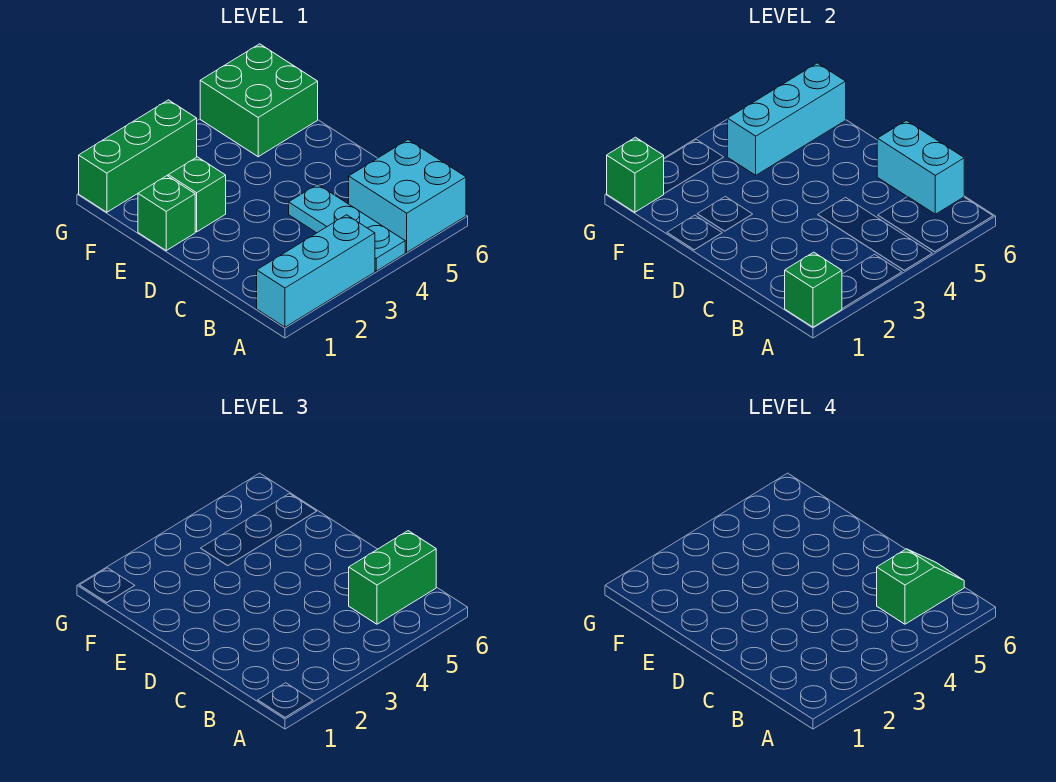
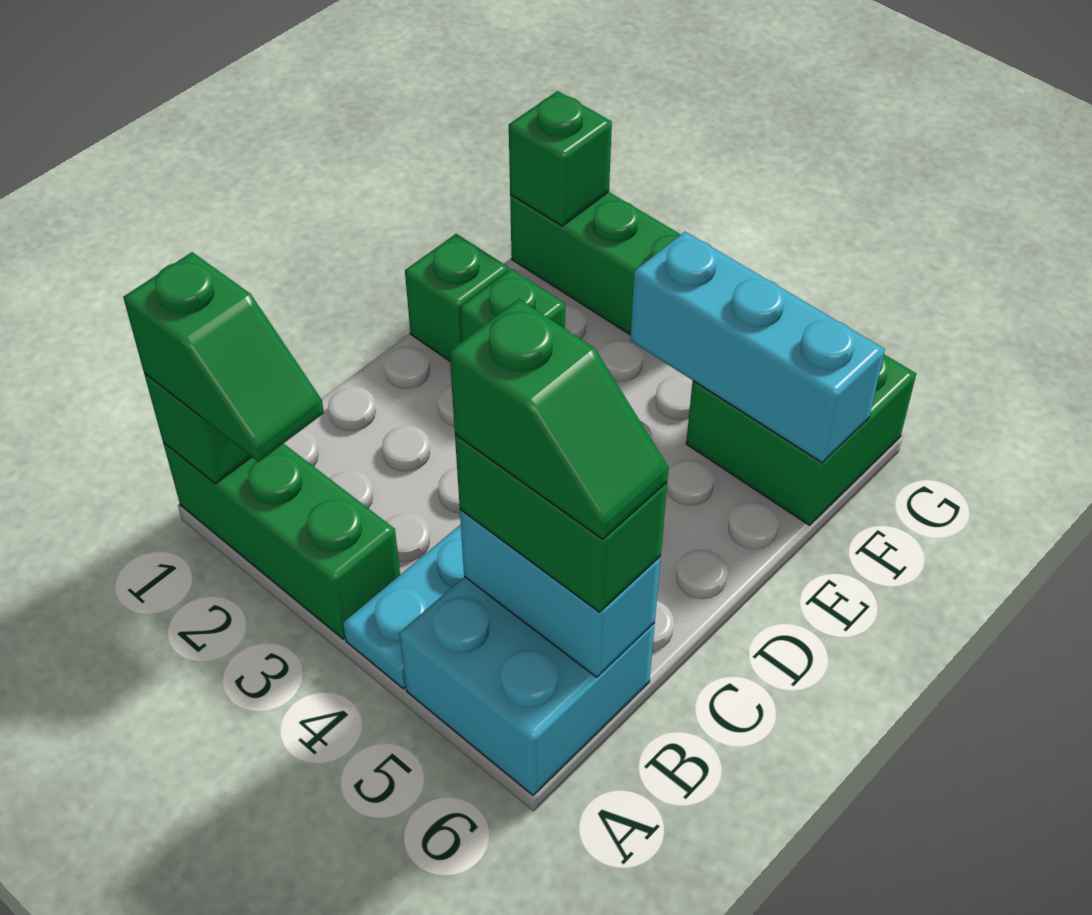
cyan 1x3 brick [257,215,375,327] -> green 1x3 brick [163,442,400,639]
none -> green 1x2 slope [123,252,324,462]
cyan 1x2 brick [877,121,964,214] -> cyan 1x2 brick turned to [460,510,661,677]

